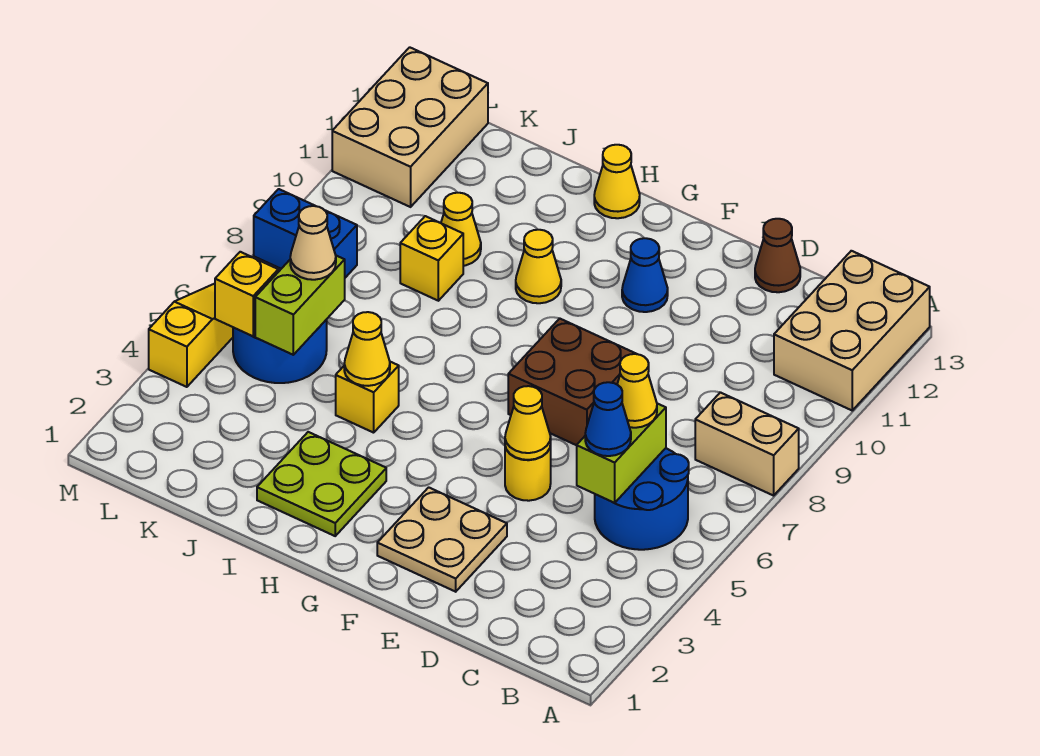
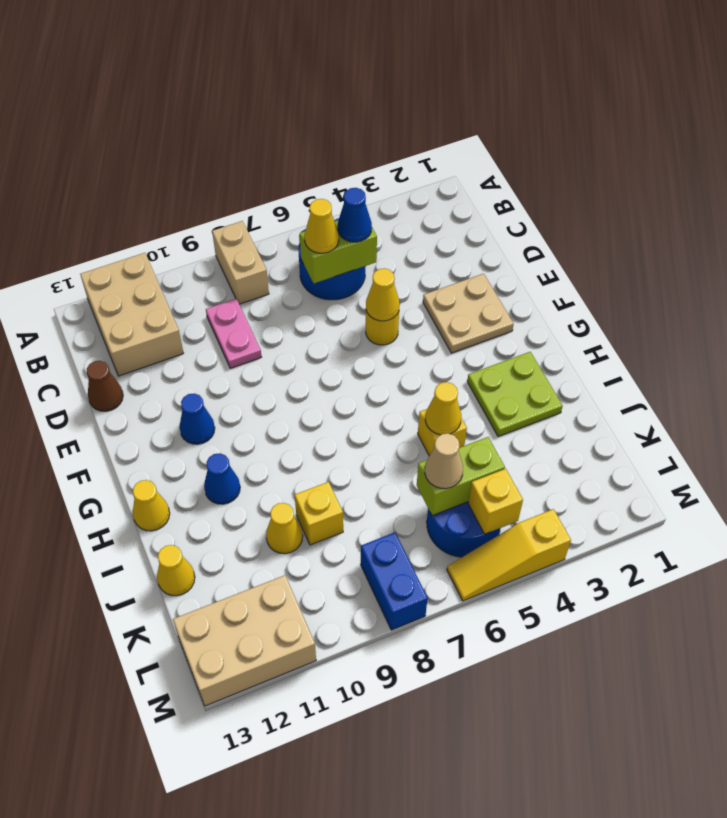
tan 2x3 brick [774,251,930,410] -> tan 2x3 brick turned to [80,253,183,376]
none -> pink 1x2 plate [206,299,261,368]
brown 2x2 brick [508,318,636,445] -> none
yellow 1x1 cone [516,230,561,303] -> yellow 1x1 cone moved to [157,545,195,596]
none -> blue 1x1 cone [204,453,240,504]

